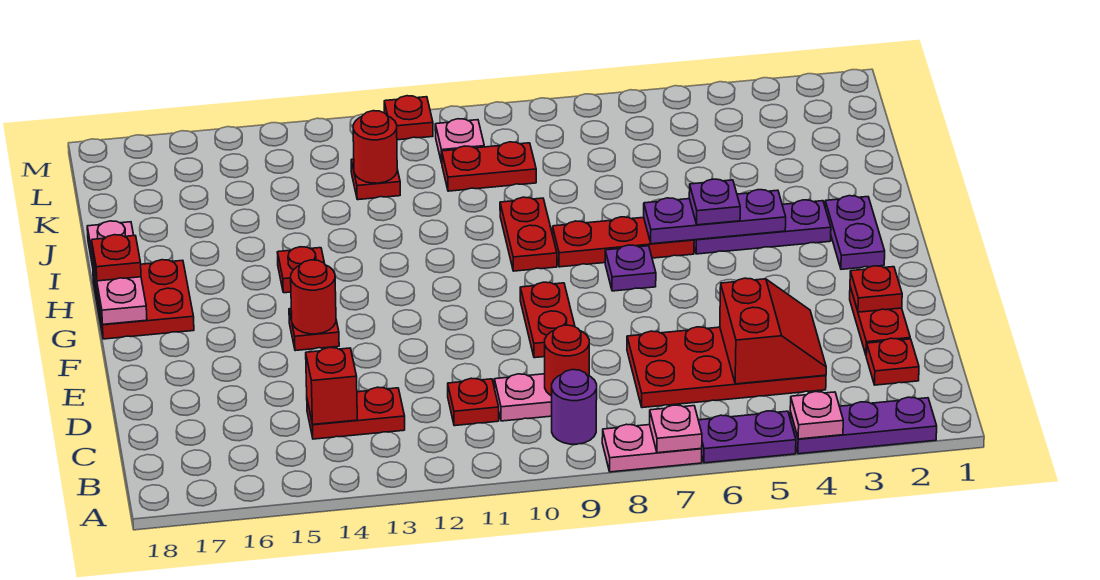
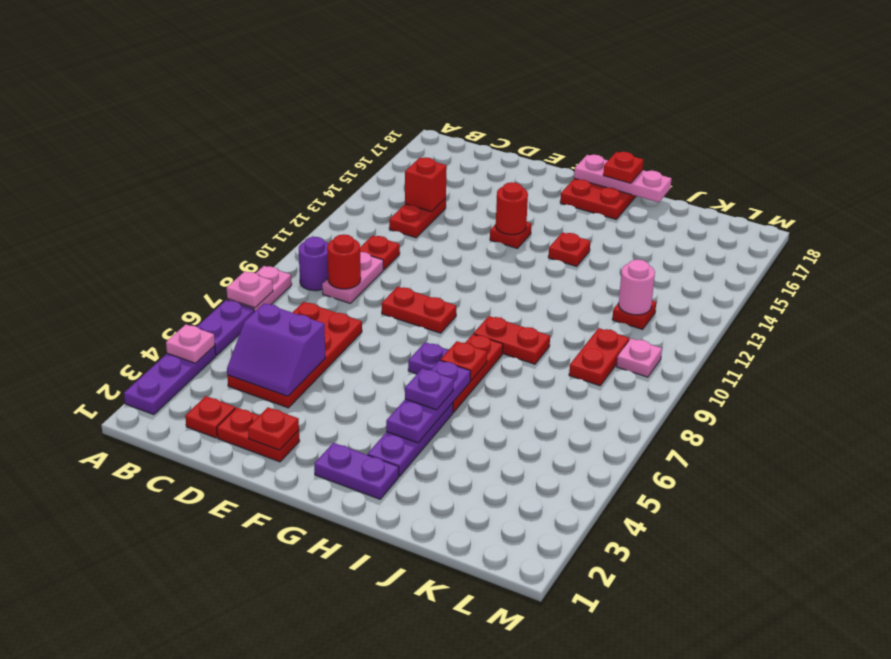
red 2x2 slope [720,278,826,384] -> purple 2x2 slope [227,303,326,396]
red 1x1 round brick [353,111,397,183] -> pink 1x1 round brick [619,259,655,315]
red 1x1 plate [384,96,433,140] -> red 1x1 plate moved to [440,341,487,381]

